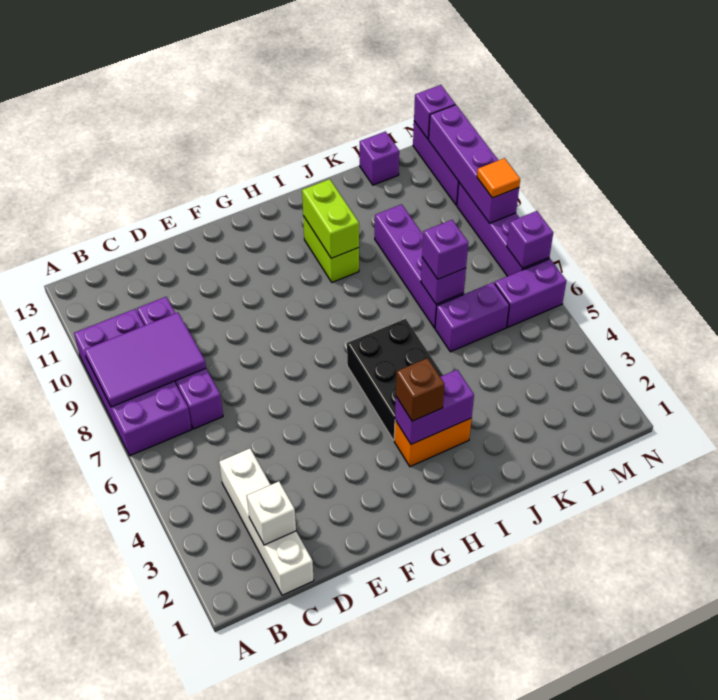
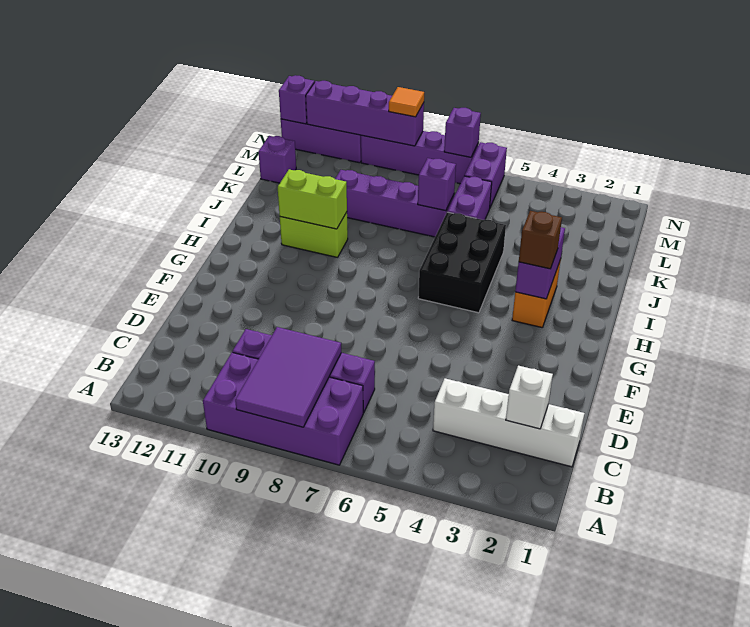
black 2x3 brick [347,319,443,440] -> black 2x3 brick turned to [418,212,506,313]
purple 1x1 brick [422,220,468,279] -> none

